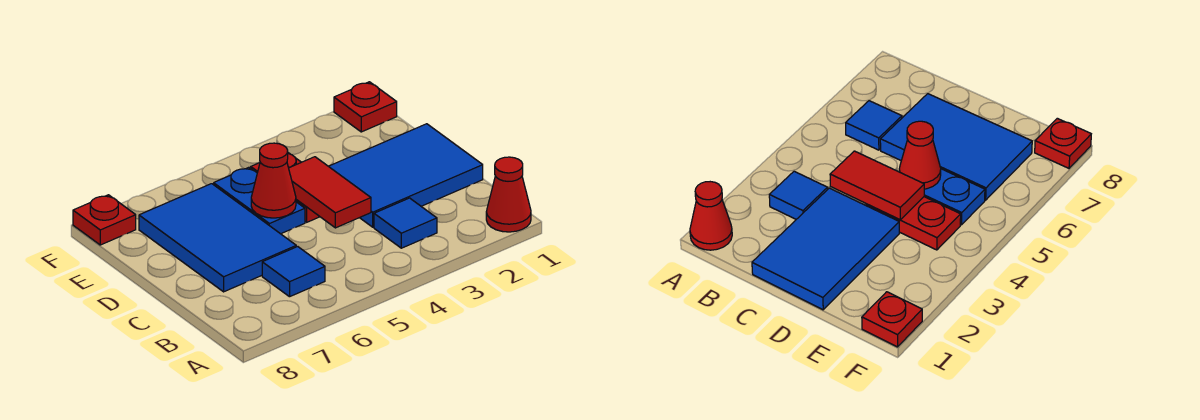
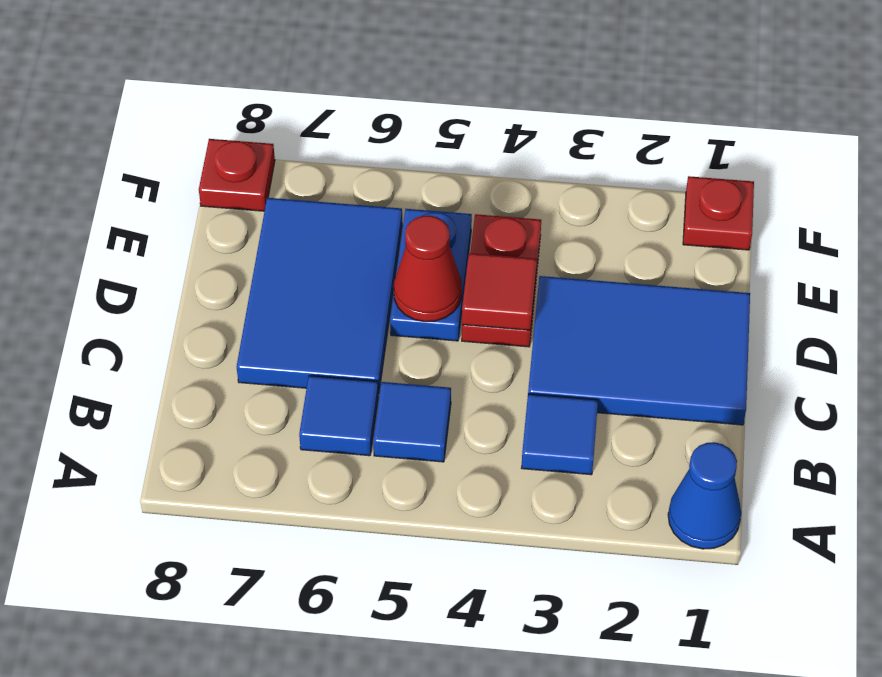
red 1x1 cone [486,157,531,232] -> blue 1x1 cone [668,442,741,549]
none -> blue 1x1 tile [373,382,451,462]
red 1x2 tile [289,157,371,228] -> red 1x1 tile [462,253,537,330]

